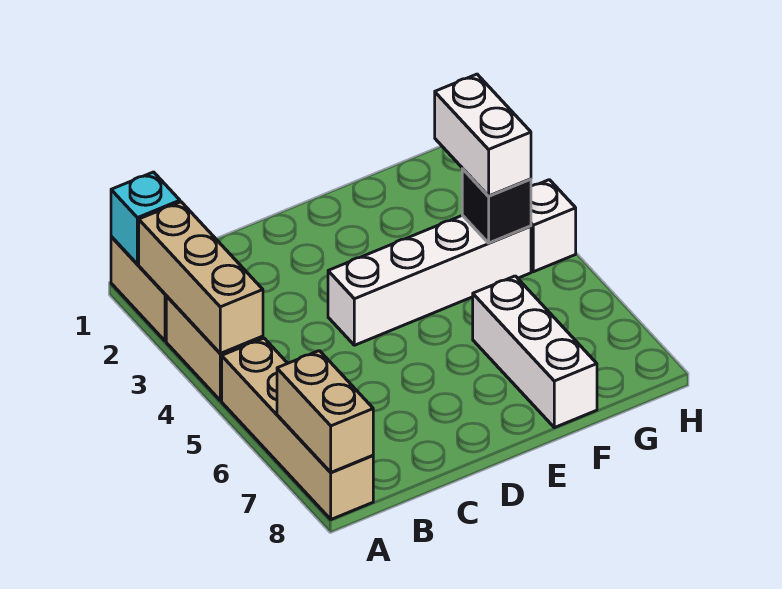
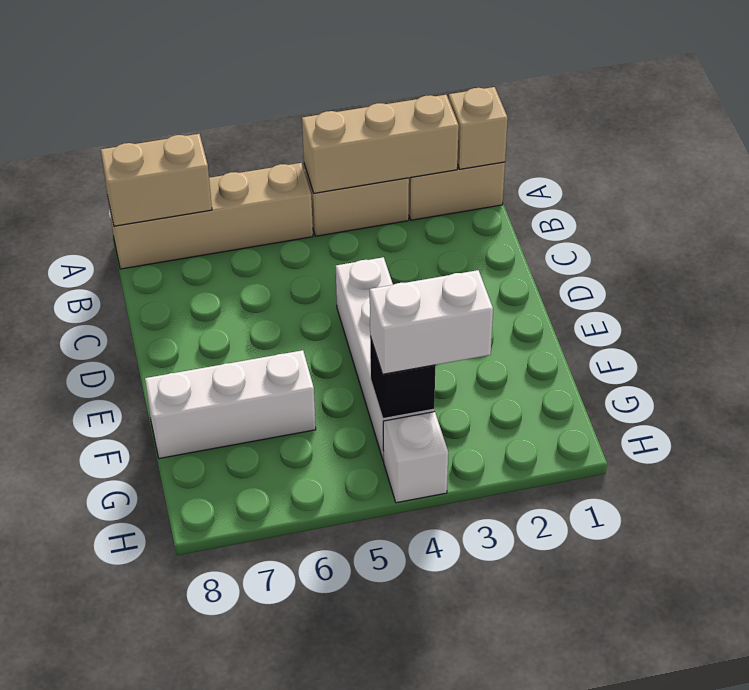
cyan 1x1 brick [111,172,180,264] -> tan 1x1 brick [449,87,508,169]

